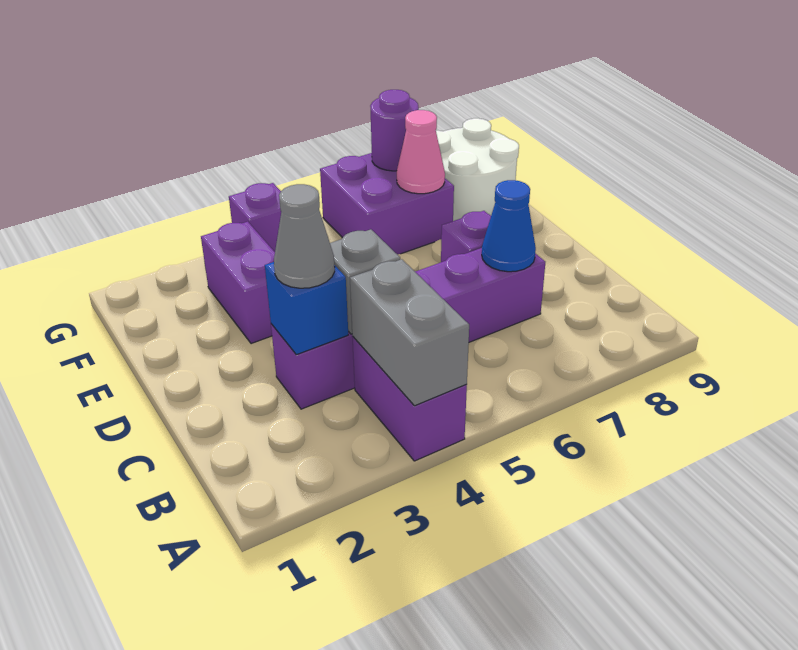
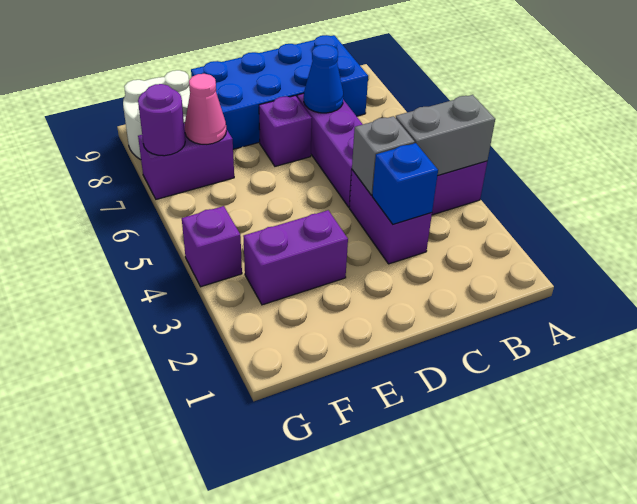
none -> blue 2x4 brick [191,35,368,149]
grey 1x1 cone [274,184,335,288] -> none
purple 2x2 brick [320,153,454,255] -> purple 1x2 brick [138,124,234,199]

